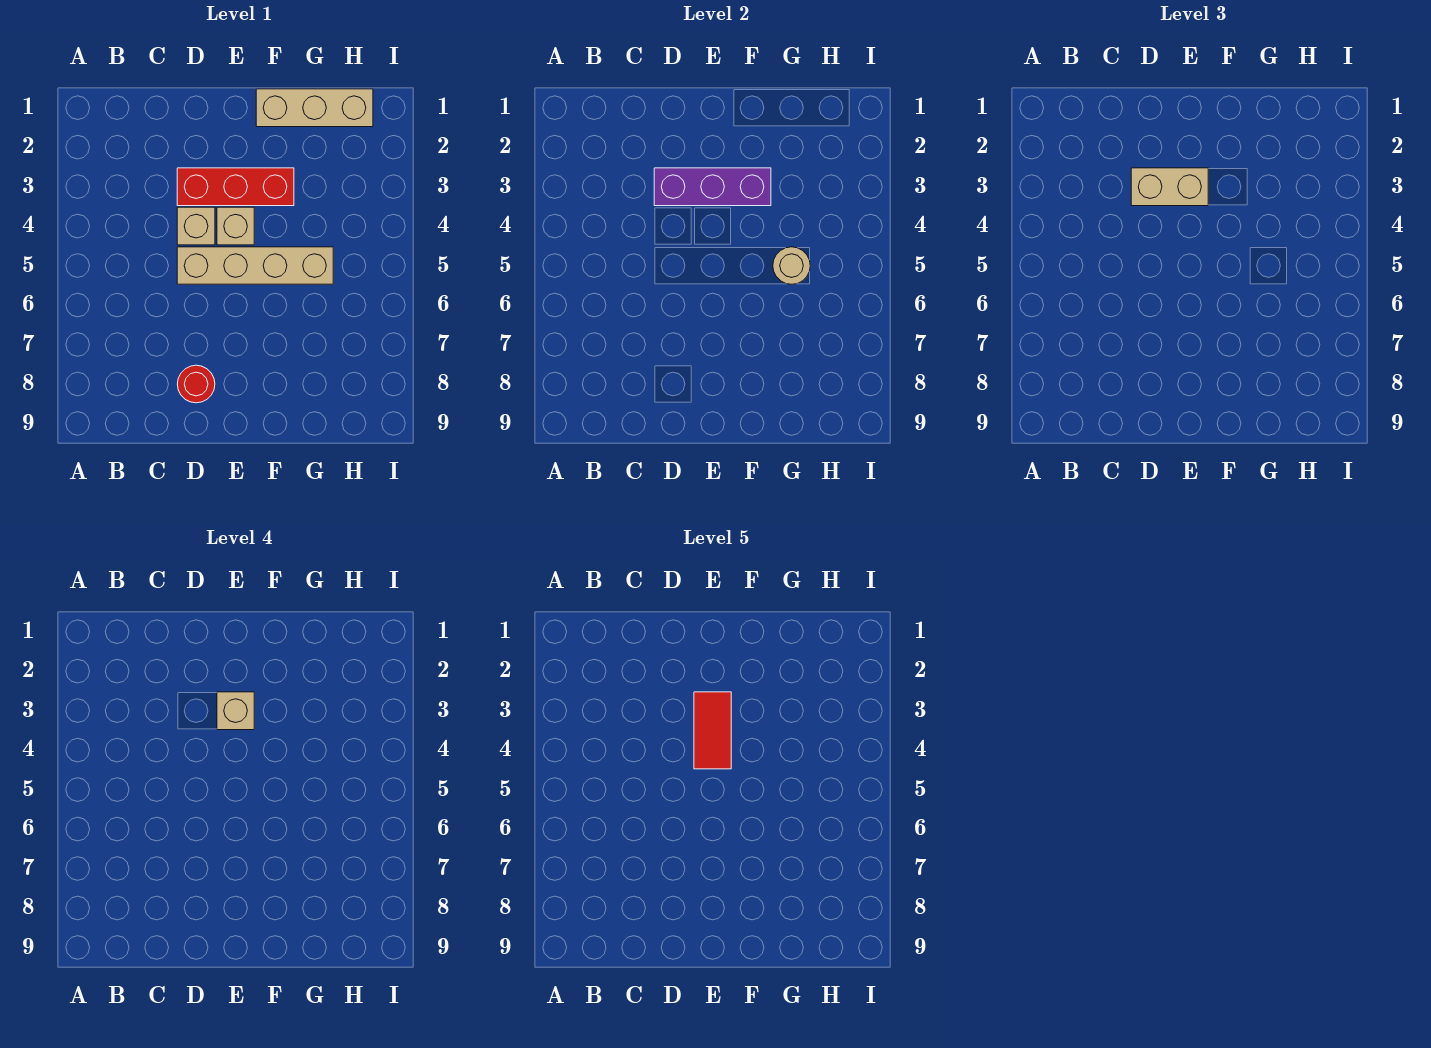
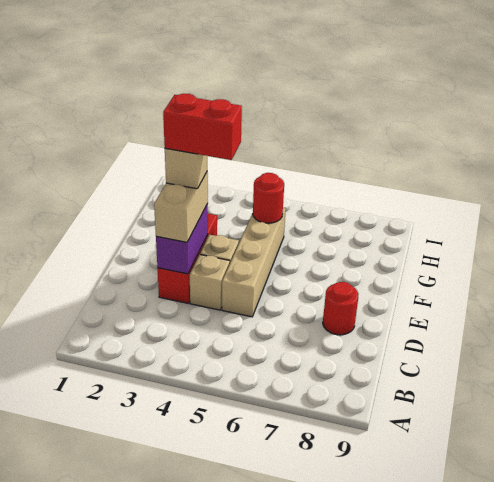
purple 1x3 brick [654,168,771,206] -> purple 1x2 brick [156,204,208,274]
red 1x2 tile [694,692,731,769] -> red 1x2 brick [163,94,242,160]
tan 1x3 brick [256,89,373,127] -> none
tan 1x1 round brick [773,247,810,284] -> red 1x1 round brick [253,173,284,223]

